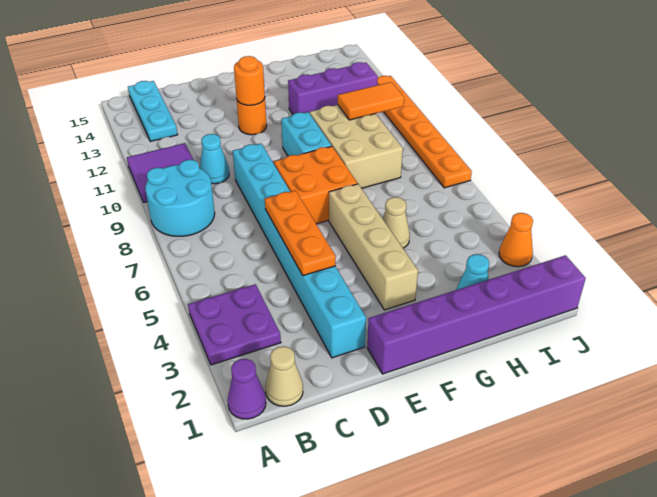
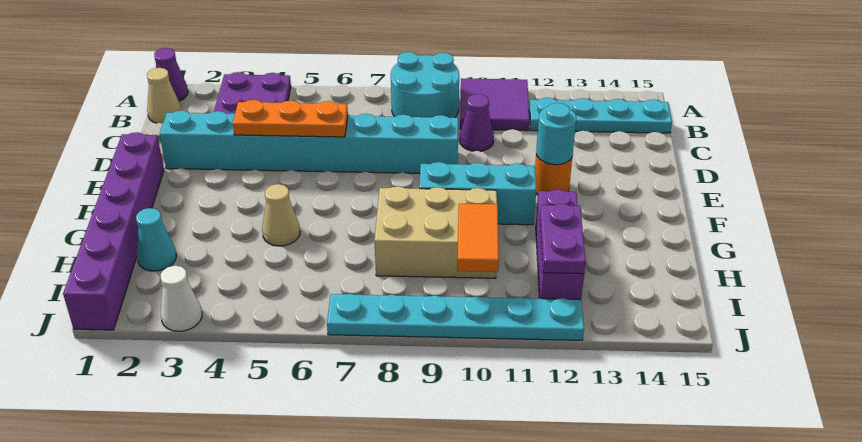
cyan 1x3 plate [128,81,178,141] -> cyan 1x4 plate [529,98,672,133]
cyan 1x1 cone [200,134,229,184] -> purple 1x1 cone [460,94,494,151]
orange 2x2 brick [274,146,358,224] -> none
orange 1x1 round brick [234,56,265,105] -> cyan 1x1 round brick [536,103,576,165]
tan 1x4 brick [329,184,418,310] -> none
cyan 1x2 brick [281,112,332,156] -> cyan 1x3 brick [419,162,536,225]
none -> purple 1x2 plate [540,204,586,274]
orange 1x1 cone [499,213,533,267] -> white 1x1 cone [160,266,202,331]
orange 1x6 plate [377,76,472,188] -> cyan 1x6 plate [327,294,584,340]

